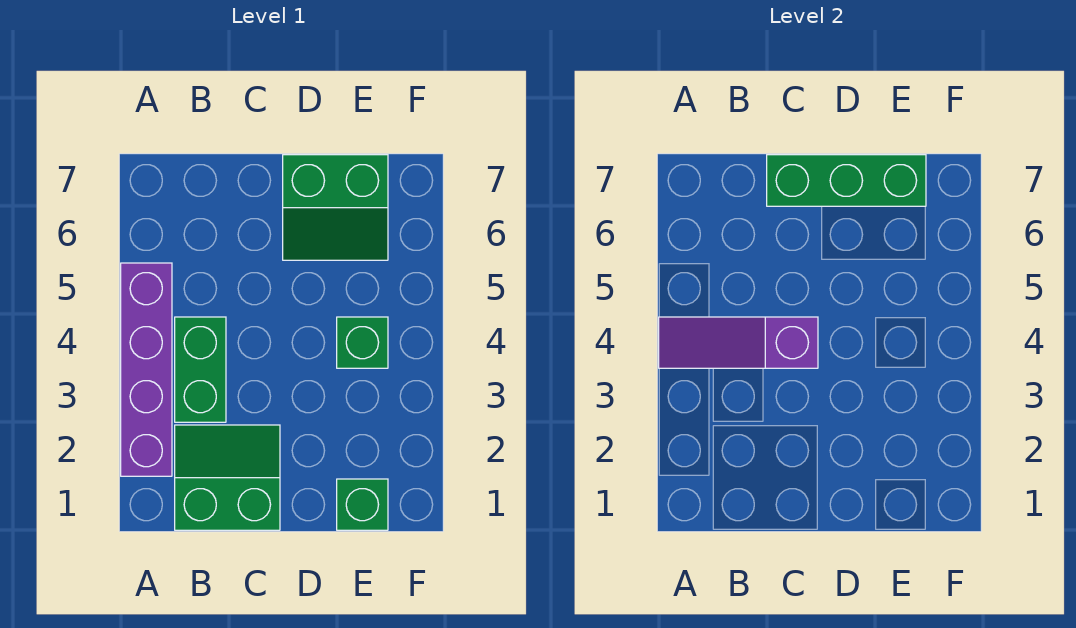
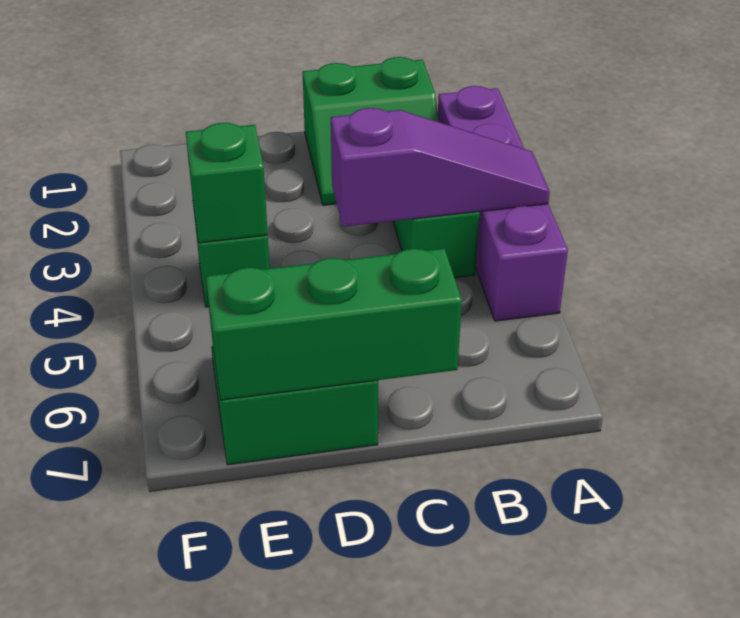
green 1x1 brick [337,479,388,530] -> green 1x1 brick moved to [186,123,268,243]

